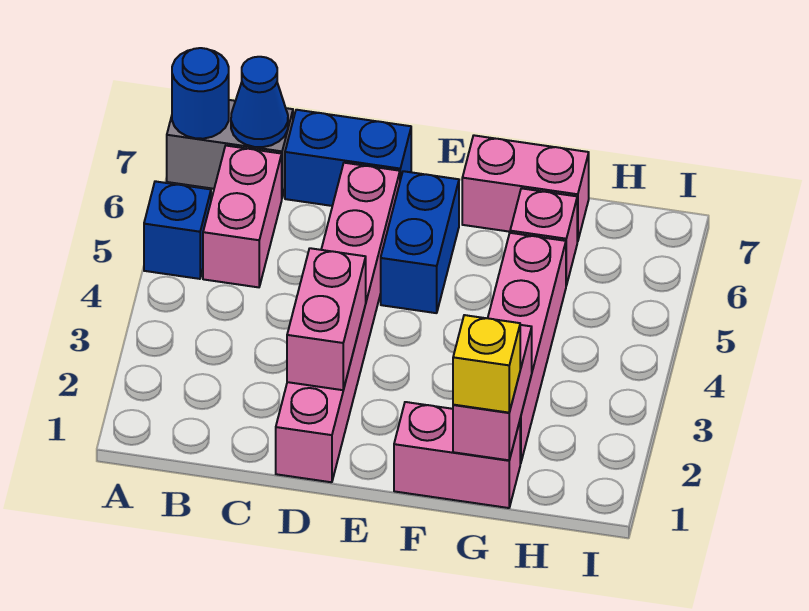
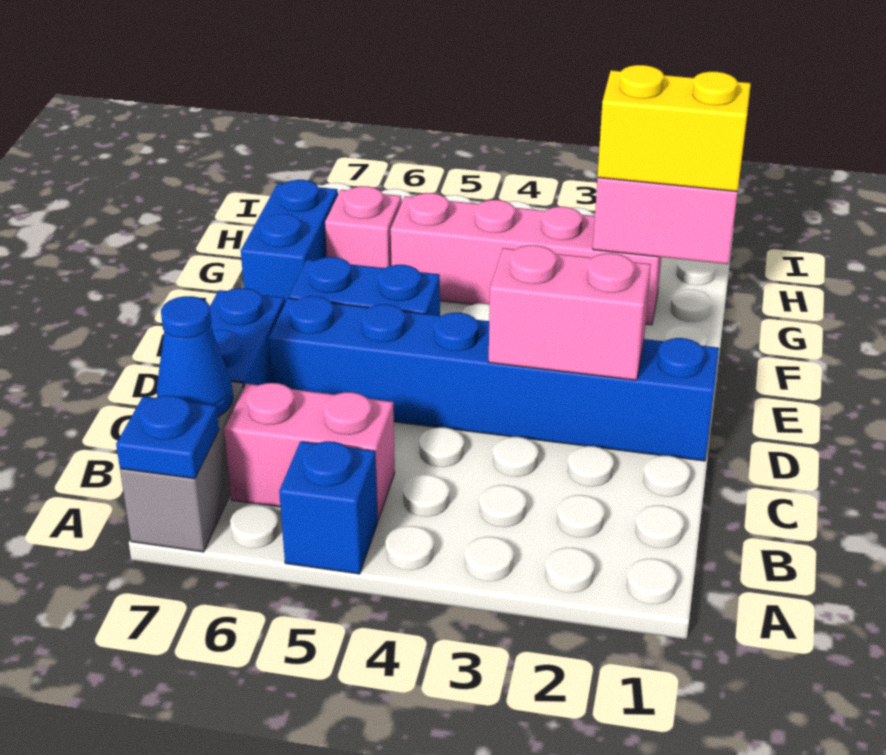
blue 1x1 round brick [172,48,229,139] -> blue 1x1 plate [116,396,219,479]
pink 1x6 brick [276,163,400,482] -> blue 1x6 brick [269,296,719,461]
pink 1x2 brick [394,402,520,508] -> none
pink 1x2 brick [462,135,589,242] -> blue 1x2 brick [241,180,338,303]
yellow 1x1 brick [453,315,520,413] -> yellow 1x2 brick [598,65,751,192]

